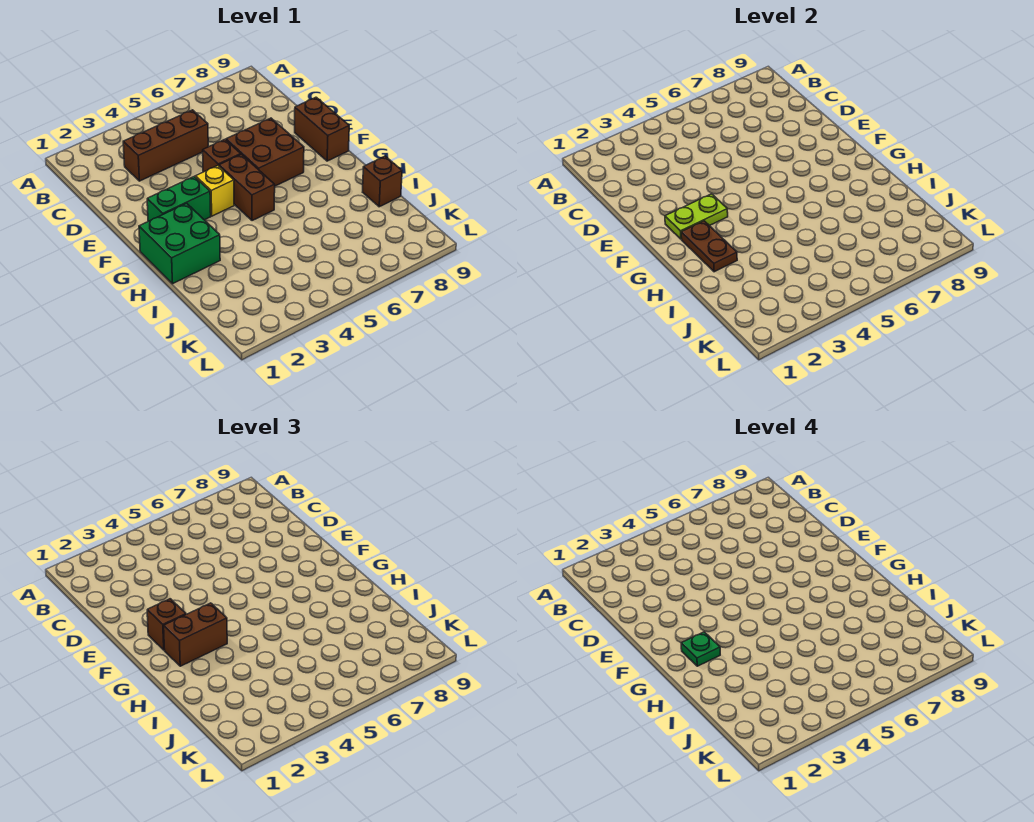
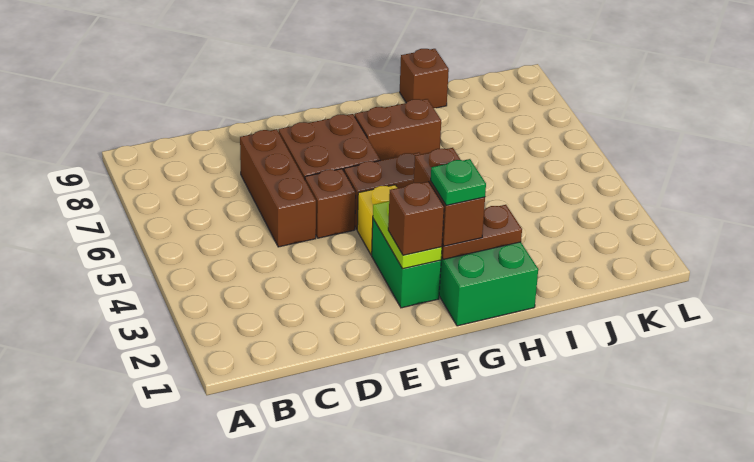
brown 1x3 brick [123,110,208,181] -> brown 1x3 brick moved to [240,129,316,247]
brown 1x2 brick [295,97,349,161] -> brown 1x2 brick moved to [355,99,441,160]

